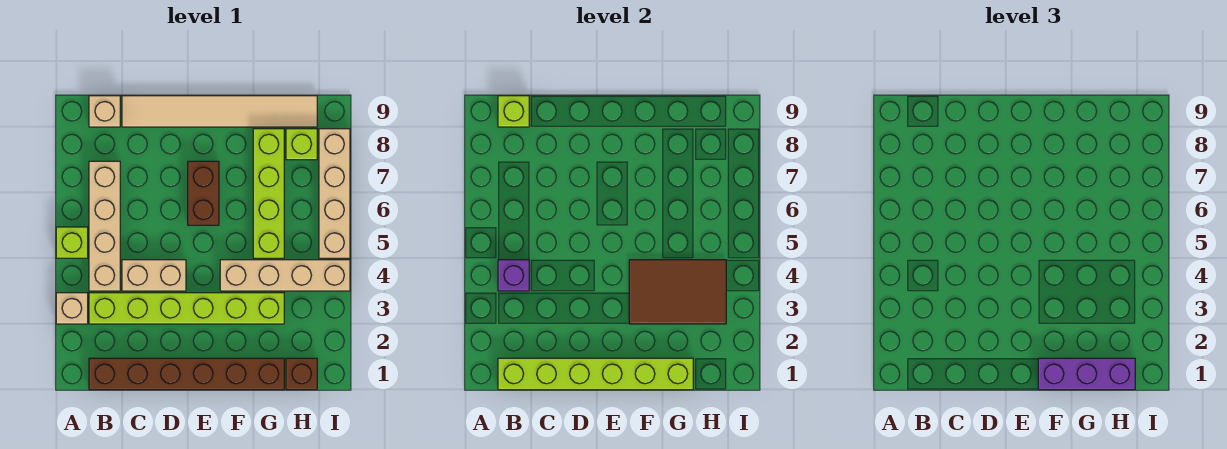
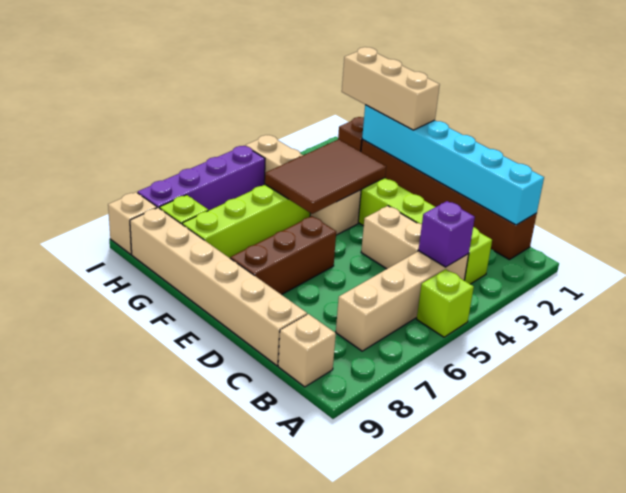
tan 1x1 brick [56,293,88,324] -> tan 1x1 brick moved to [108,192,157,254]
lime 1x6 brick [498,358,693,390] -> cyan 1x6 brick [362,105,544,225]
lime 1x1 brick [498,96,529,127] -> none
tan 1x6 tile [122,96,317,127] -> tan 1x6 brick [130,208,307,366]
brown 1x2 brick [188,161,219,225] -> brown 1x3 brick [230,216,336,295]
purple 1x3 brick [1038,358,1135,390] -> tan 1x3 brick [342,47,440,130]
brown 2x3 tile [629,260,726,324] -> brown 2x3 tile turned to [265,139,386,214]
tan 1x4 brick [319,129,350,258] -> purple 1x4 brick [138,146,265,211]

